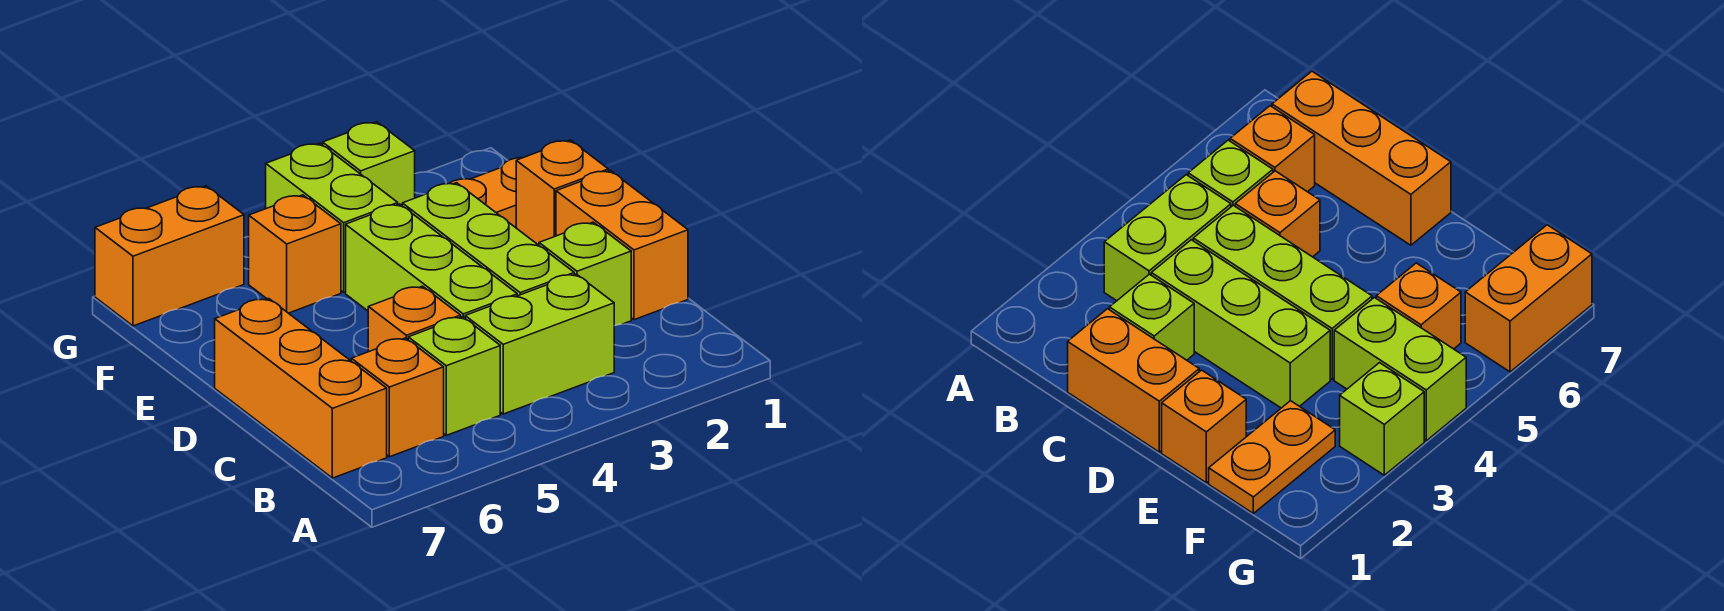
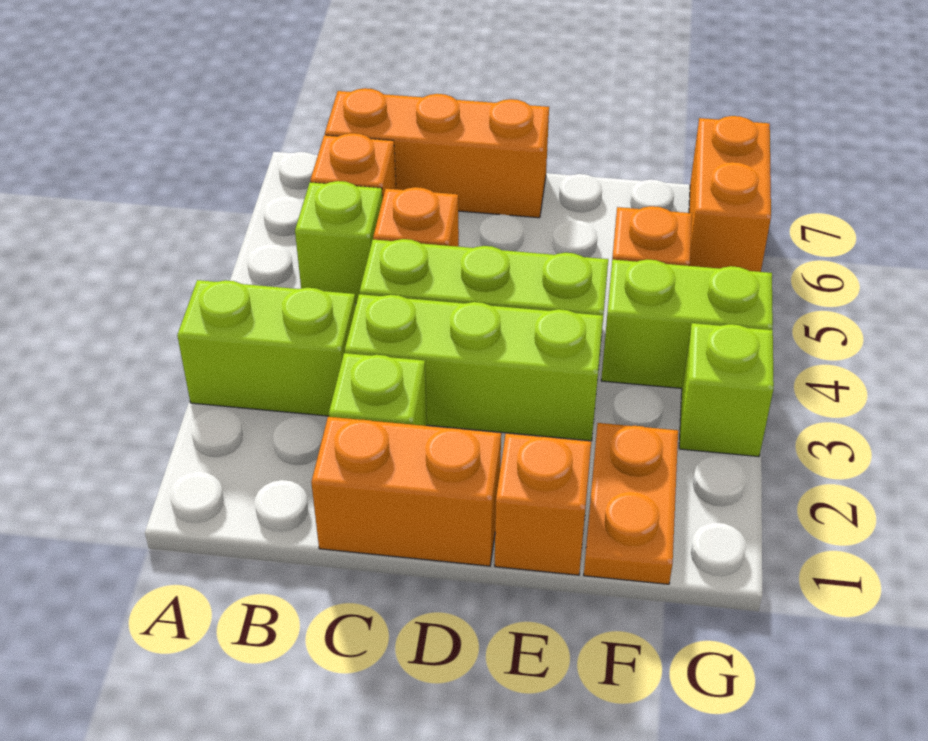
lime 1x2 brick [465,274,614,414] -> lime 1x2 brick turned to [177,280,356,416]

